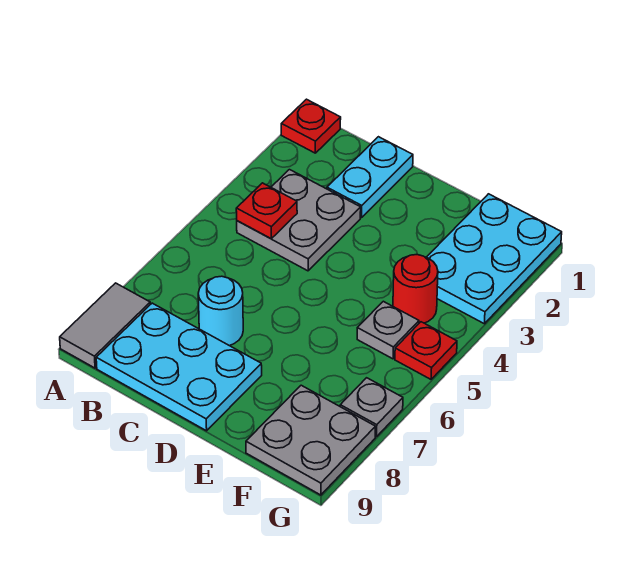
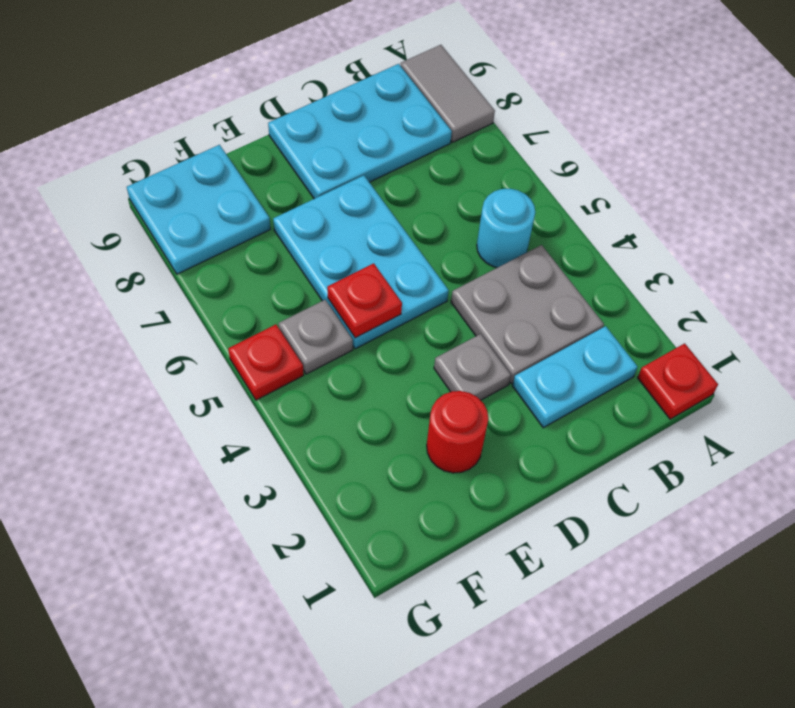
red 1x1 plate [236,183,297,239] -> red 1x1 plate moved to [327,263,402,338]
cyan 1x2 plate [327,137,413,217] -> cyan 1x2 plate turned to [513,326,638,428]
cyan 1x1 round brick [198,276,243,346] -> cyan 1x1 round brick moved to [477,189,535,268]
cyan 2x3 plate [426,194,562,324] -> cyan 2x3 plate moved to [273,175,449,349]
red 1x1 round brick [393,255,438,323] -> red 1x1 round brick moved to [427,391,488,473]
grey 2x2 plate [246,385,375,495] -> cyan 2x2 plate [127,145,271,274]
grey 1x1 plate [340,378,403,437] -> grey 1x1 plate moved to [434,334,511,400]

